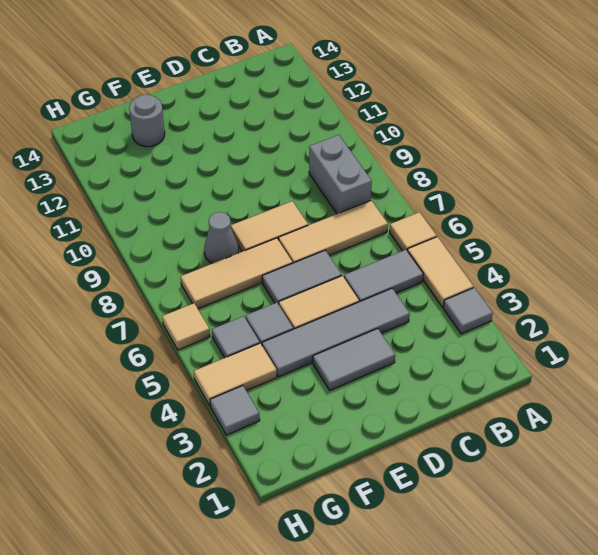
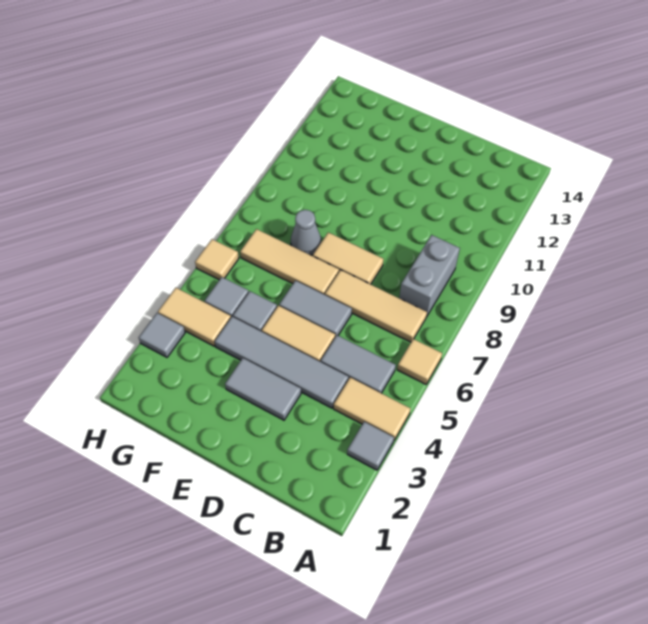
tan 1x2 tile [408,237,474,307] -> tan 1x2 tile turned to [334,377,410,440]
grey 1x1 round brick [129,94,165,147] -> none

